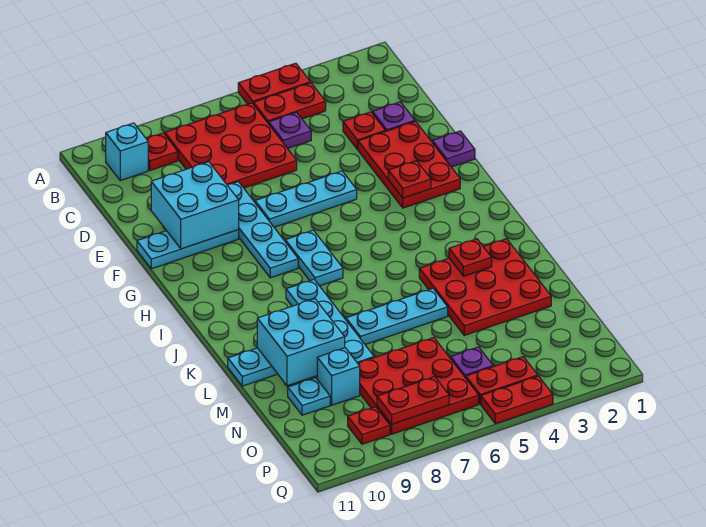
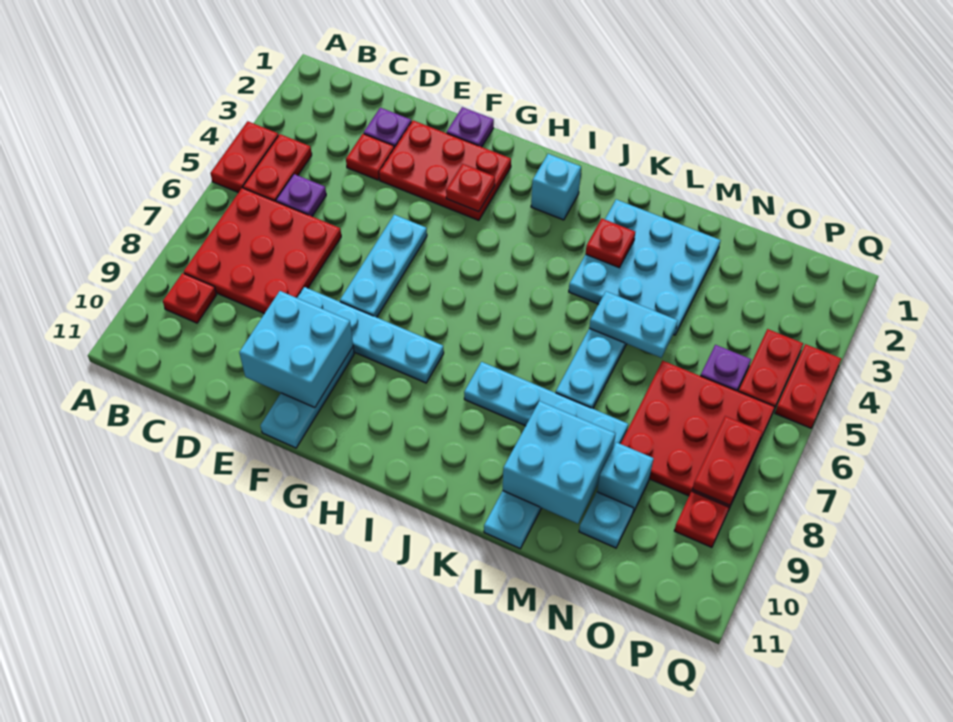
cyan 1x1 brick [106,123,148,181] -> cyan 1x1 brick moved to [531,154,581,220]
cyan 1x2 plate [285,230,343,286] -> cyan 1x2 plate moved to [589,291,678,358]
red 3x3 plate [419,239,551,335] -> cyan 3x3 plate [569,199,721,335]

